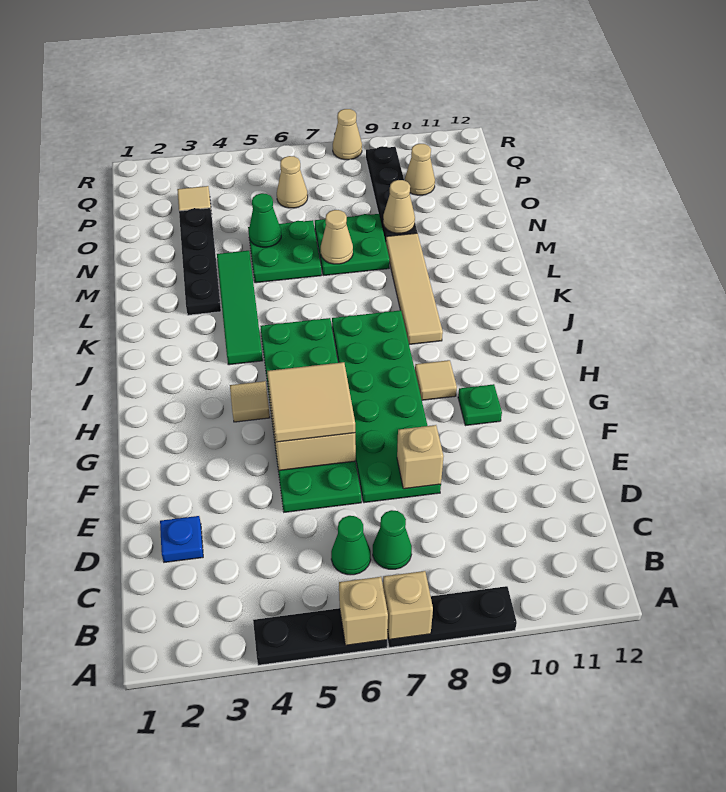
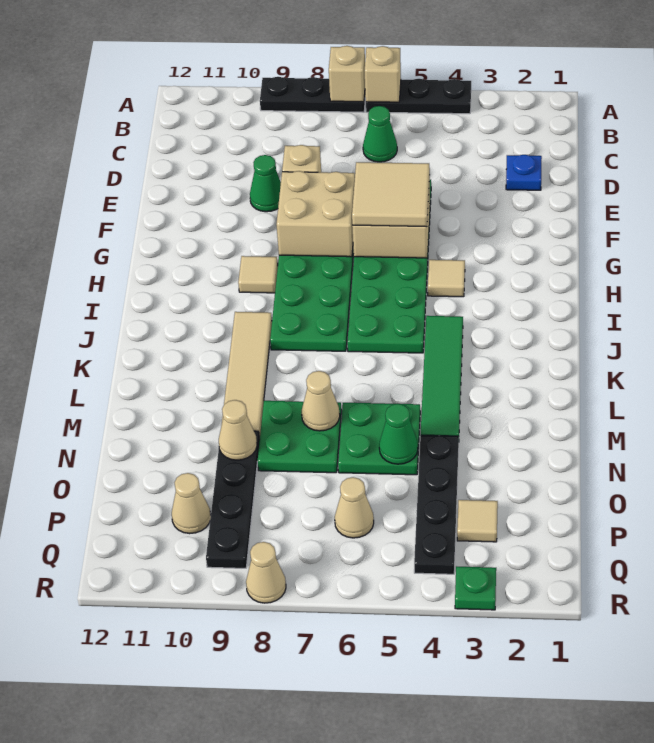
green 1x1 cone [373,510,412,569] -> green 1x1 cone moved to [250,155,281,212]
none -> tan 2x2 brick [276,171,355,257]
green 1x1 plate [458,384,502,426] -> green 1x1 plate moved to [455,566,496,610]
black 1x4 plate [179,208,221,315] -> black 1x4 plate moved to [414,435,459,574]

